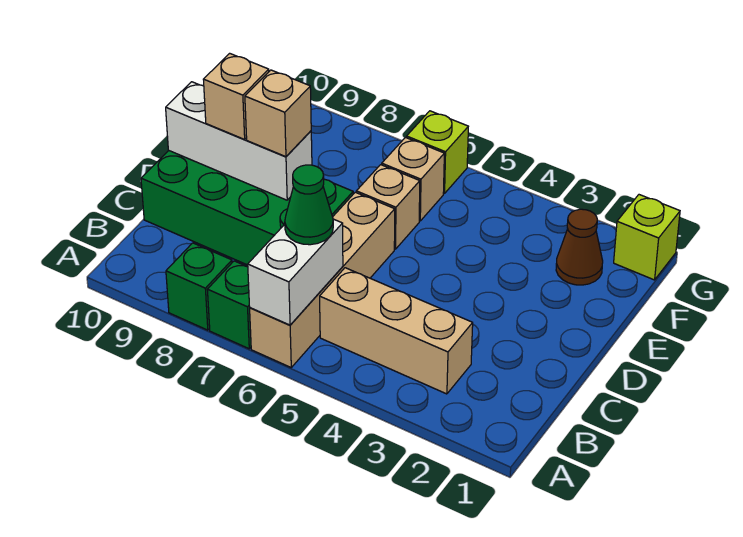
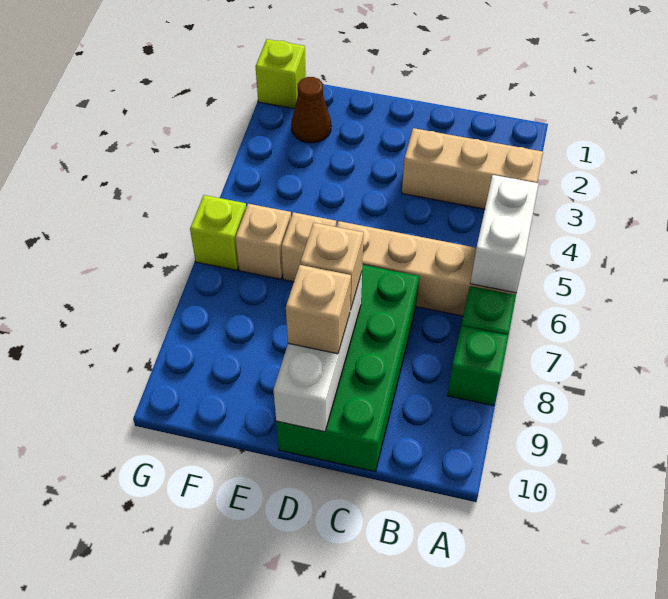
white 1x2 brick [248,219,343,325] -> white 1x2 brick turned to [470,175,538,293]
tan 1x3 brick [320,268,473,394] -> tan 1x3 brick turned to [402,128,543,209]
green 1x1 cone [285,165,333,245] -> none

